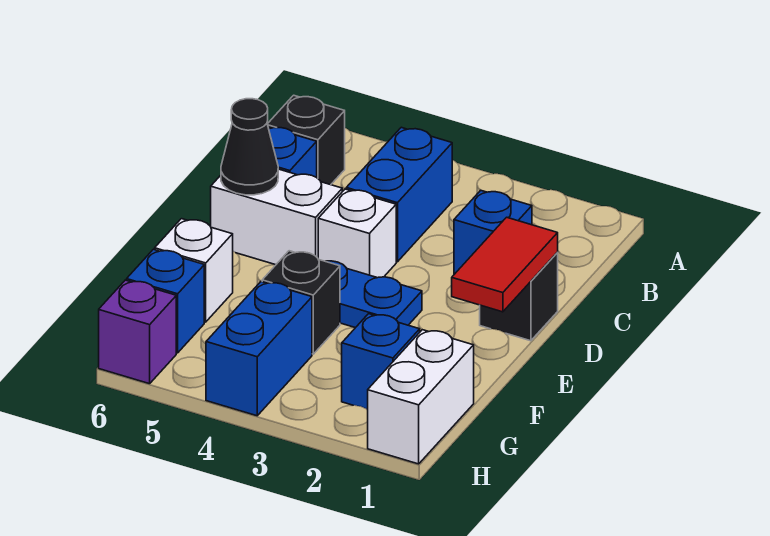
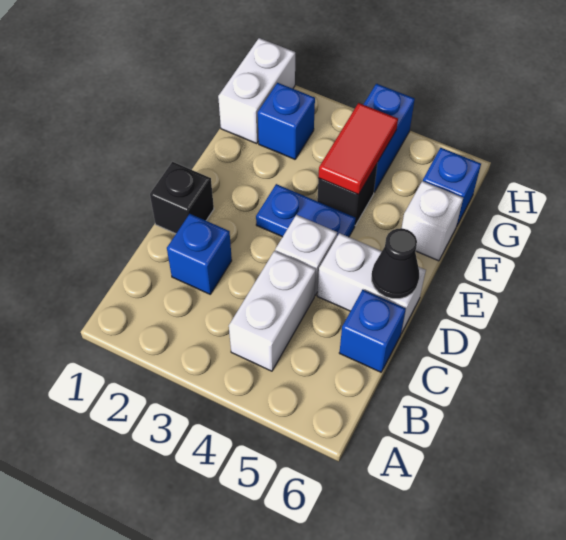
blue 1x2 brick [346,127,452,262] -> white 1x2 brick [229,251,316,371]
black 1x1 brick [267,95,345,185] -> none
red 1x2 tile [452,217,558,312] -> red 1x2 tile moved to [318,103,398,195]
purple 1x1 brick [99,280,176,384] -> none

